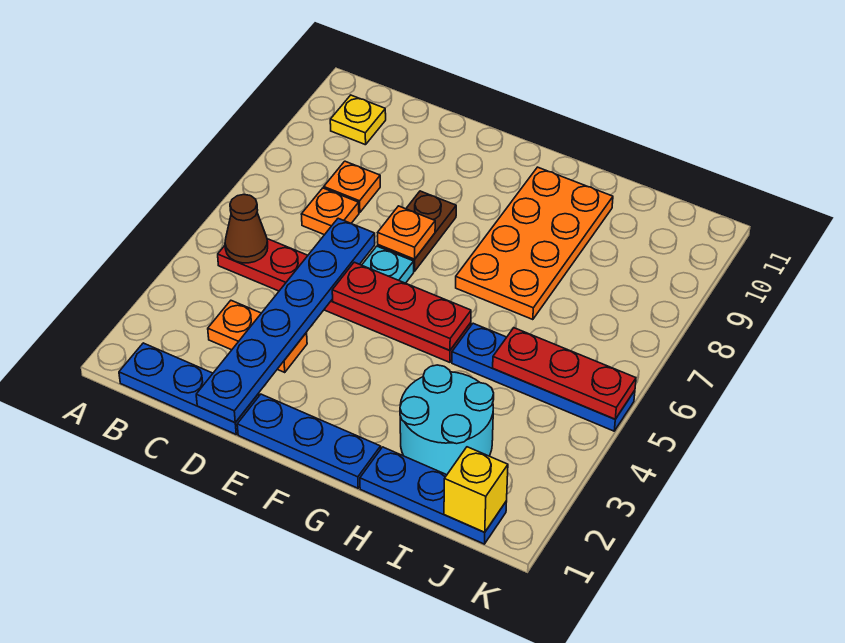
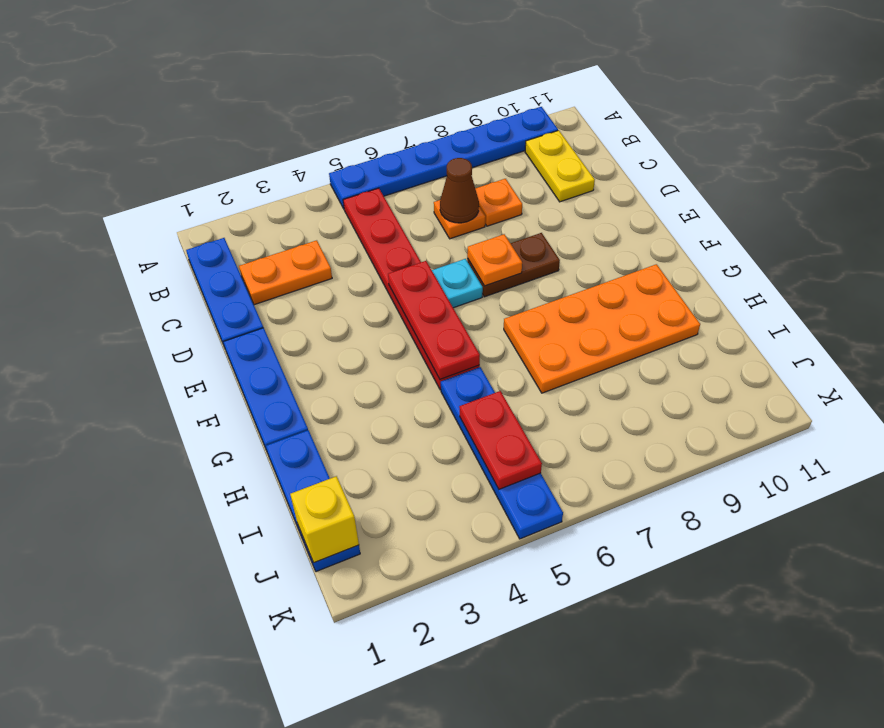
brown 1x1 cone [225,194,268,263] -> brown 1x1 cone moved to [440,158,479,223]
yellow 1x1 plate [330,95,386,145] -> yellow 1x2 plate [525,130,595,202]
orange 1x2 plate [208,301,307,372] -> orange 1x2 plate turned to [239,240,332,305]
blue 1x6 plate [196,218,375,422] -> blue 1x6 plate moved to [329,107,558,209]
cyan 2x2 round brick [400,365,494,475] -> none
red 1x3 plate [493,328,636,419] -> red 1x2 plate [459,391,542,489]

